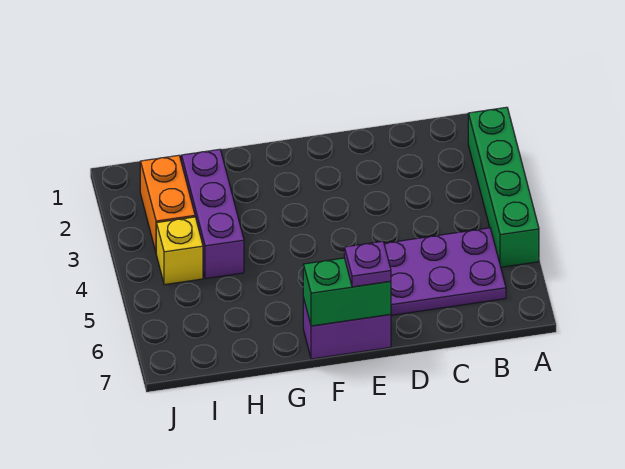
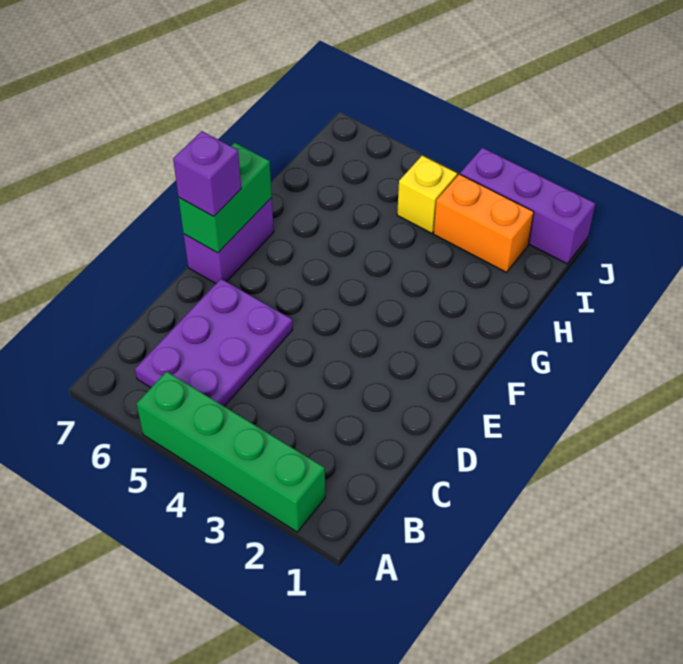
purple 1x1 plate [344,241,391,287] -> purple 1x1 brick [173,131,241,216]
purple 1x3 brick [181,149,244,279] -> purple 1x3 brick moved to [460,148,595,264]

